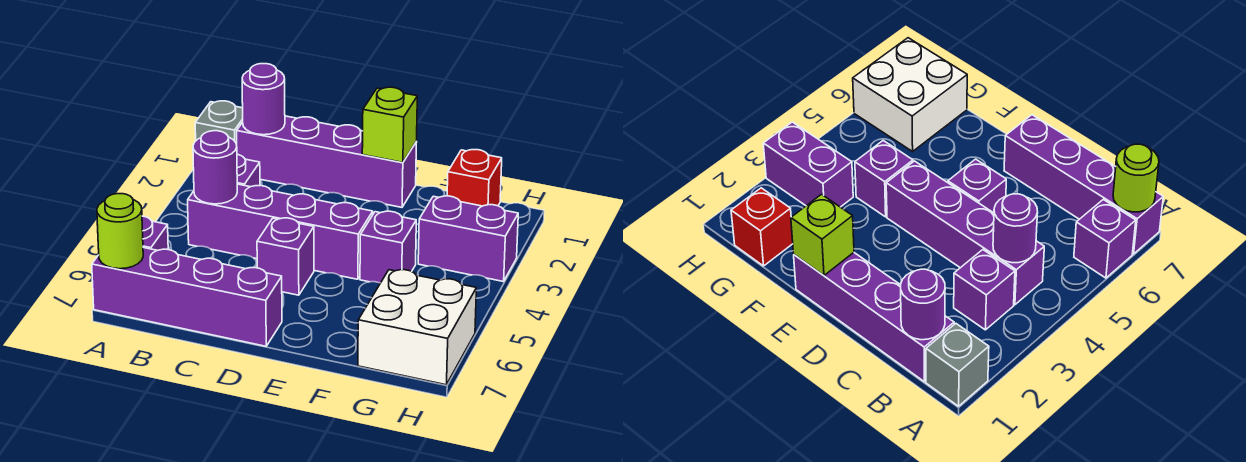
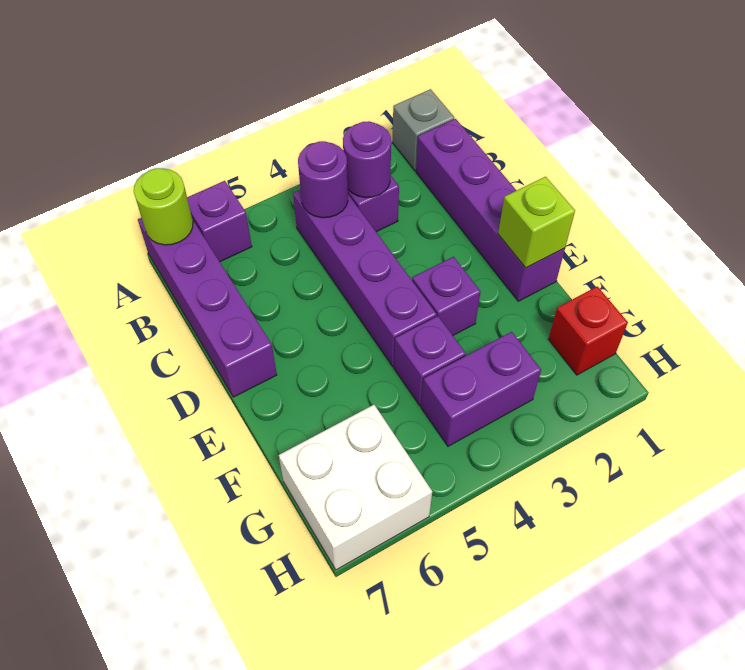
purple 1x1 round brick [242,64,285,135] -> purple 1x1 round brick moved to [343,121,391,198]
purple 1x1 brick [257,218,314,295] -> purple 1x1 brick moved to [412,257,481,335]
purple 1x2 brick [418,196,518,282] -> purple 1x2 brick turned to [421,332,541,446]

